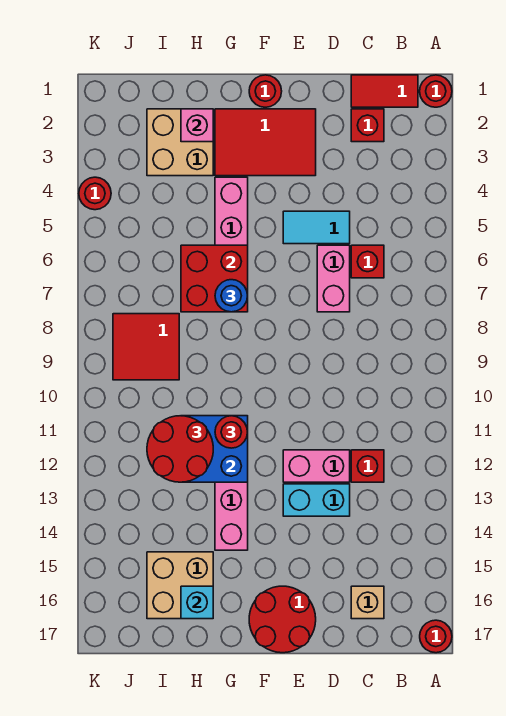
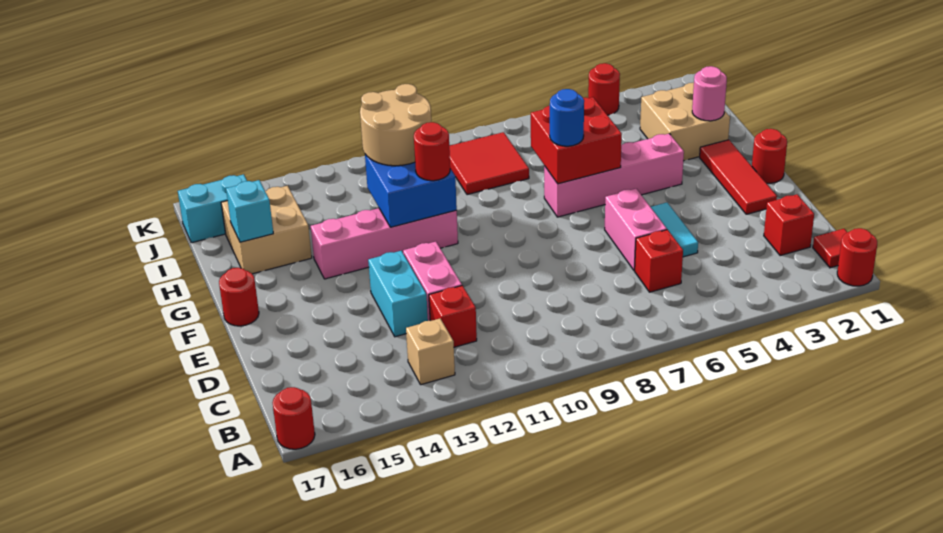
red 1x2 tile [351,75,418,107] -> red 1x1 tile [813,229,847,268]
tan 1x1 brick [351,586,384,619] -> tan 1x1 brick moved to [406,319,455,385]
pink 1x2 brick [317,245,350,312] -> pink 1x2 brick turned to [605,189,667,270]
red 2x3 tile [215,109,316,176] -> red 1x3 tile [700,140,777,214]
red 2x2 round brick [249,586,316,653] -> red 1x1 round brick [219,268,259,326]
pink 1x1 brick [181,109,213,142] -> pink 1x1 round brick [692,66,727,121]
red 2x2 round brick [147,416,213,482] -> tan 2x2 round brick [360,84,431,166]
none -> cyan 1x2 brick [178,174,247,243]

